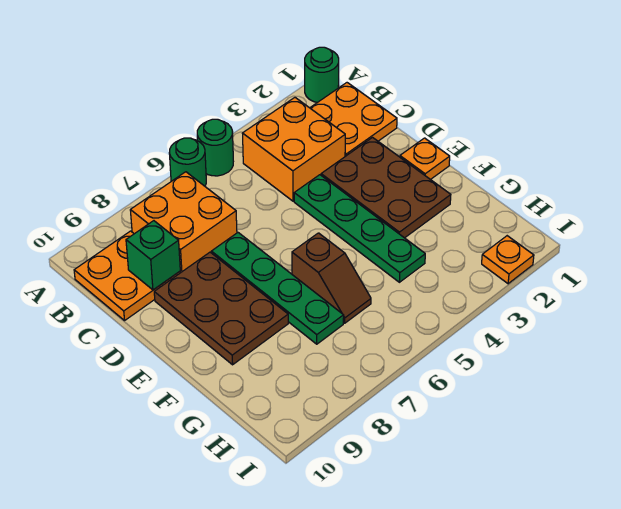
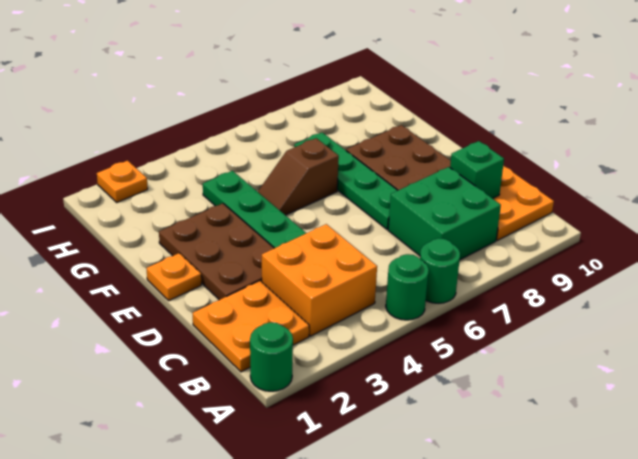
orange 2x2 brick [130,172,237,273] -> green 2x2 brick [388,167,501,260]
brown 1x2 slope [292,233,371,323] -> brown 1x2 slope turned to [258,138,339,215]

